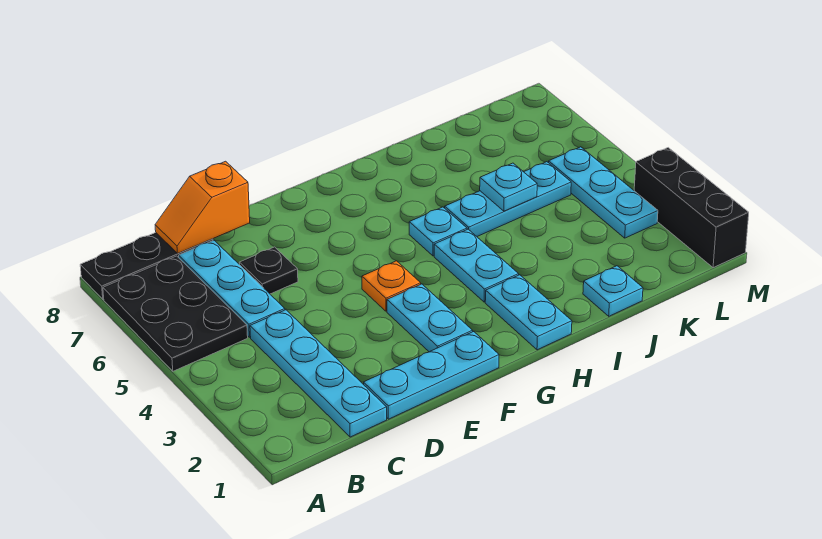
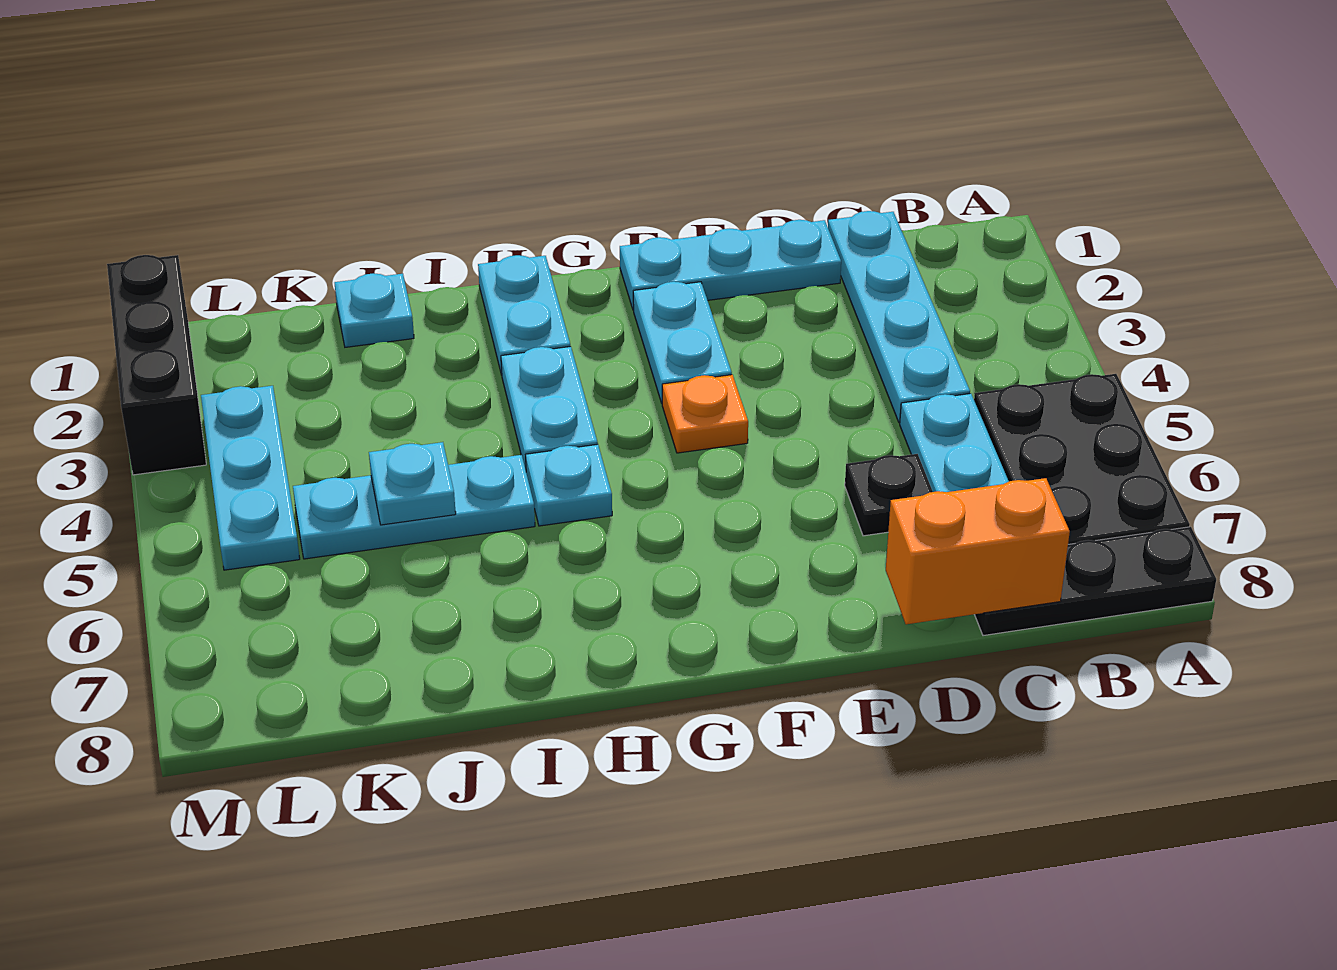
orange 1x2 slope [155,161,250,254] -> orange 1x2 brick [886,478,1070,624]

